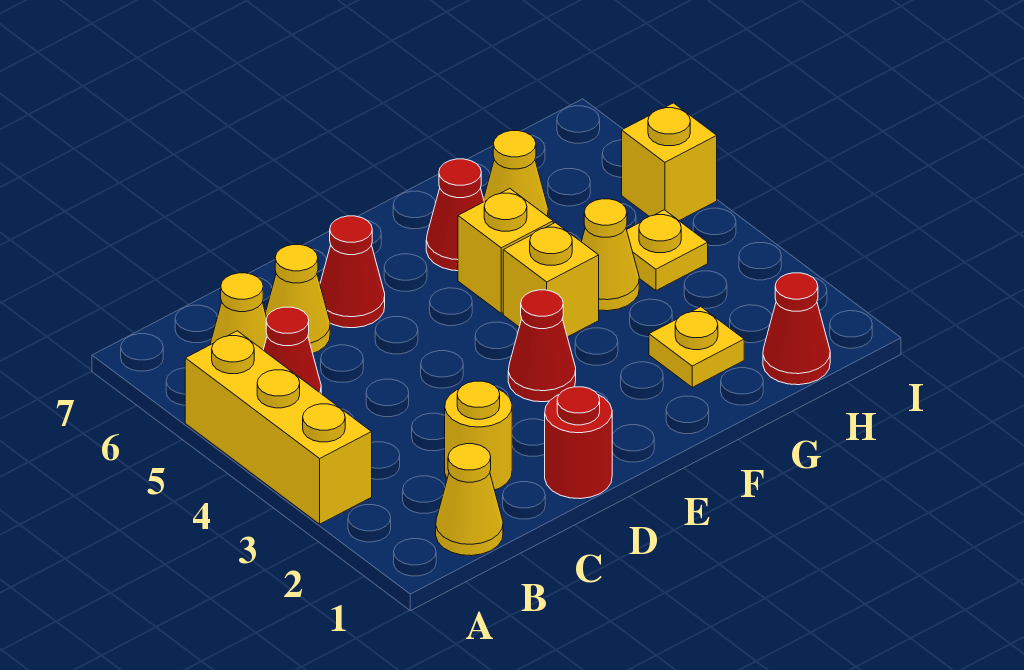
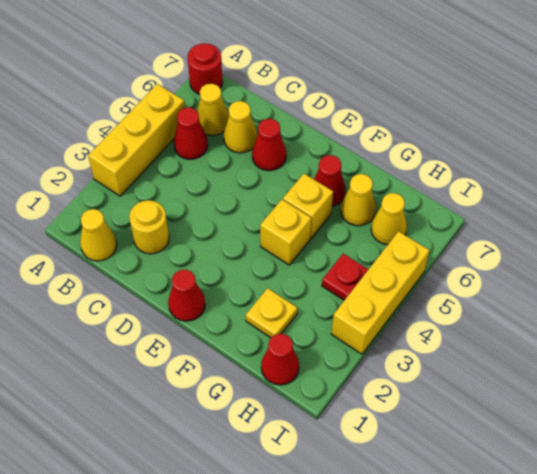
red 1x1 round brick [545,387,612,499] -> red 1x1 round brick moved to [187,43,223,94]
red 1x1 cone [508,290,576,402] -> red 1x1 cone moved to [168,270,205,321]
yellow 1x1 cone [581,199,639,311] -> yellow 1x1 cone moved to [371,193,407,245]
yellow 1x1 plate [627,210,708,291] -> red 1x1 plate [322,254,369,300]
yellow 1x1 brick [622,103,717,221] -> yellow 1x3 brick [332,231,430,354]

